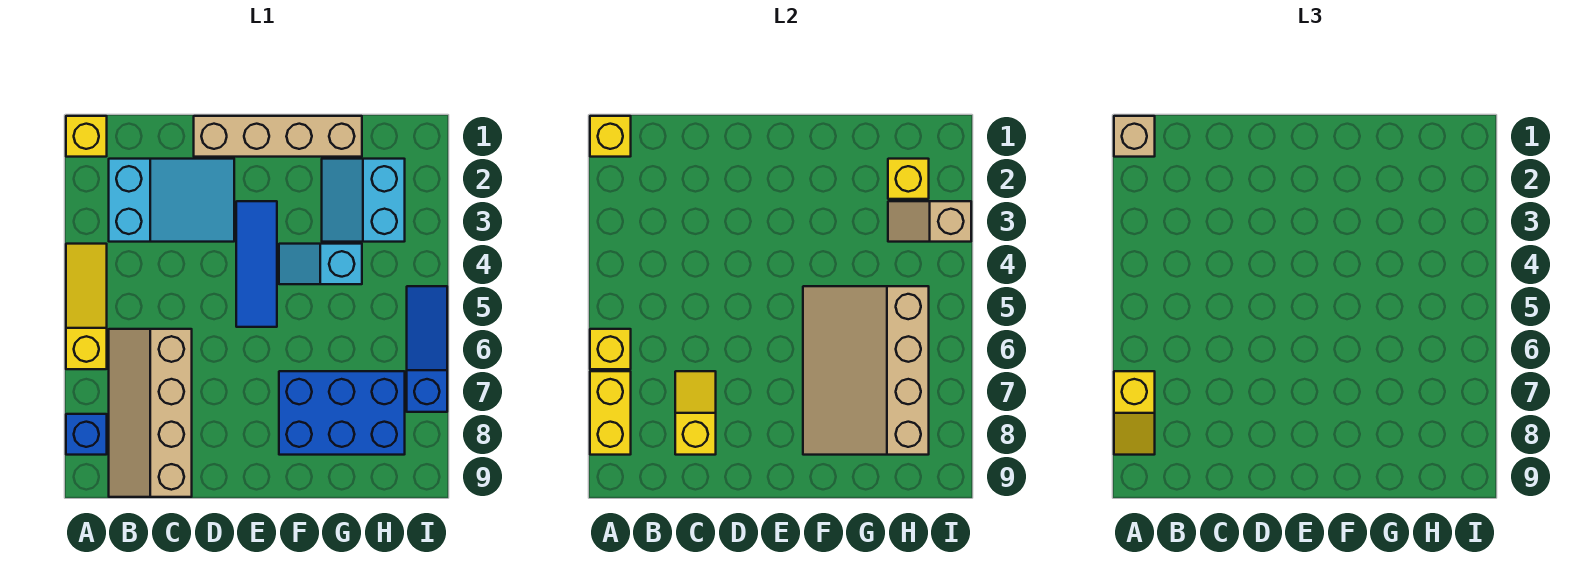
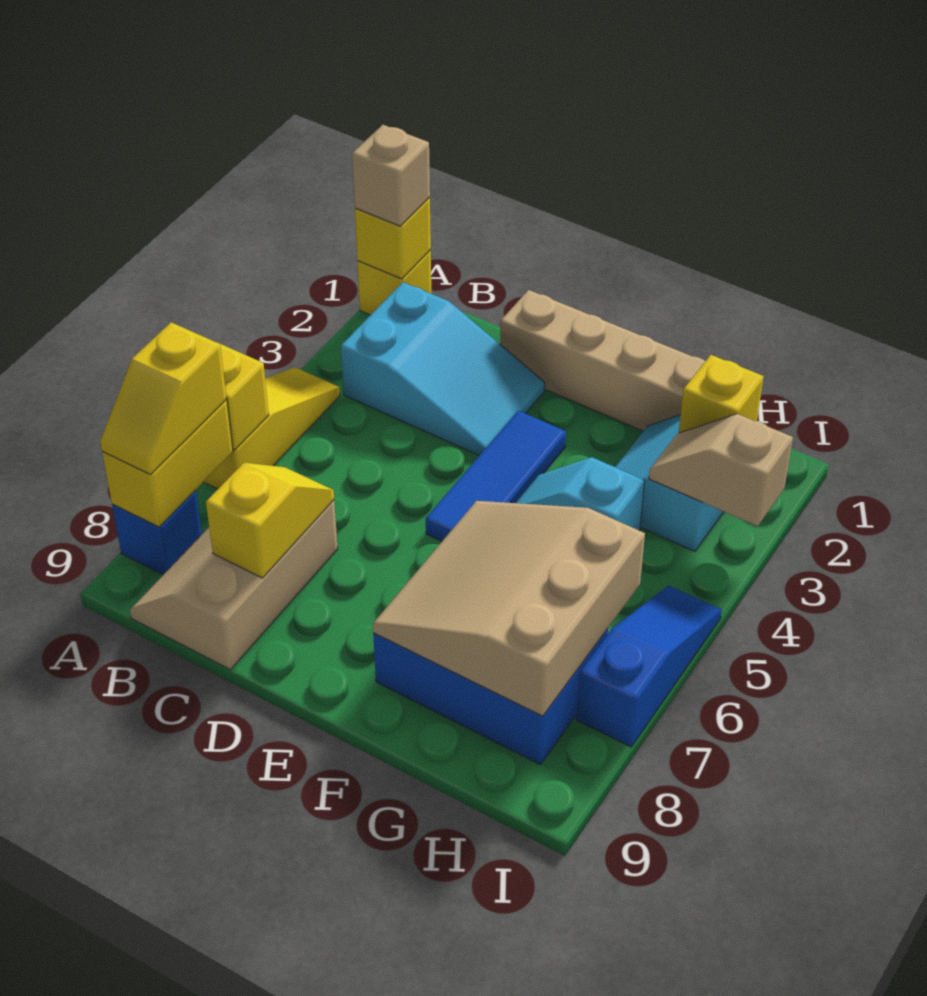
tan 2x4 slope [109,329,192,497] -> tan 2x3 slope [130,500,338,670]
tan 3x4 slope [803,286,929,455] -> tan 3x3 slope [373,501,645,716]

